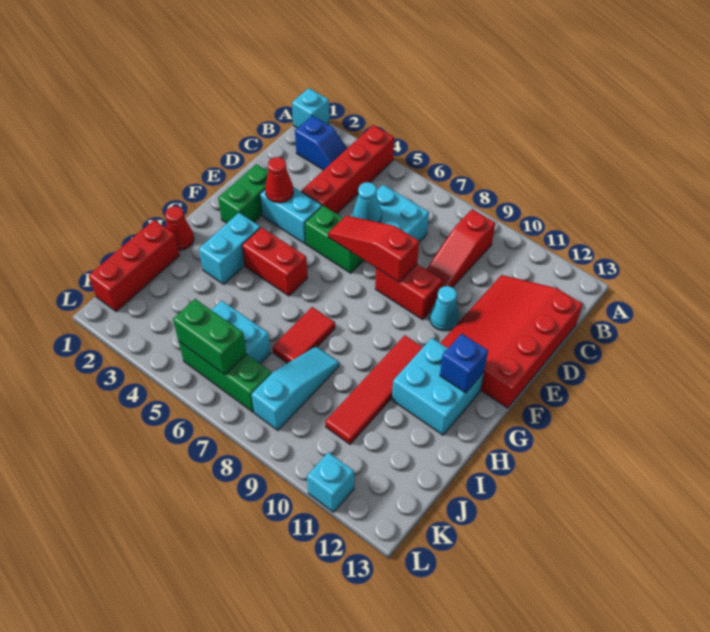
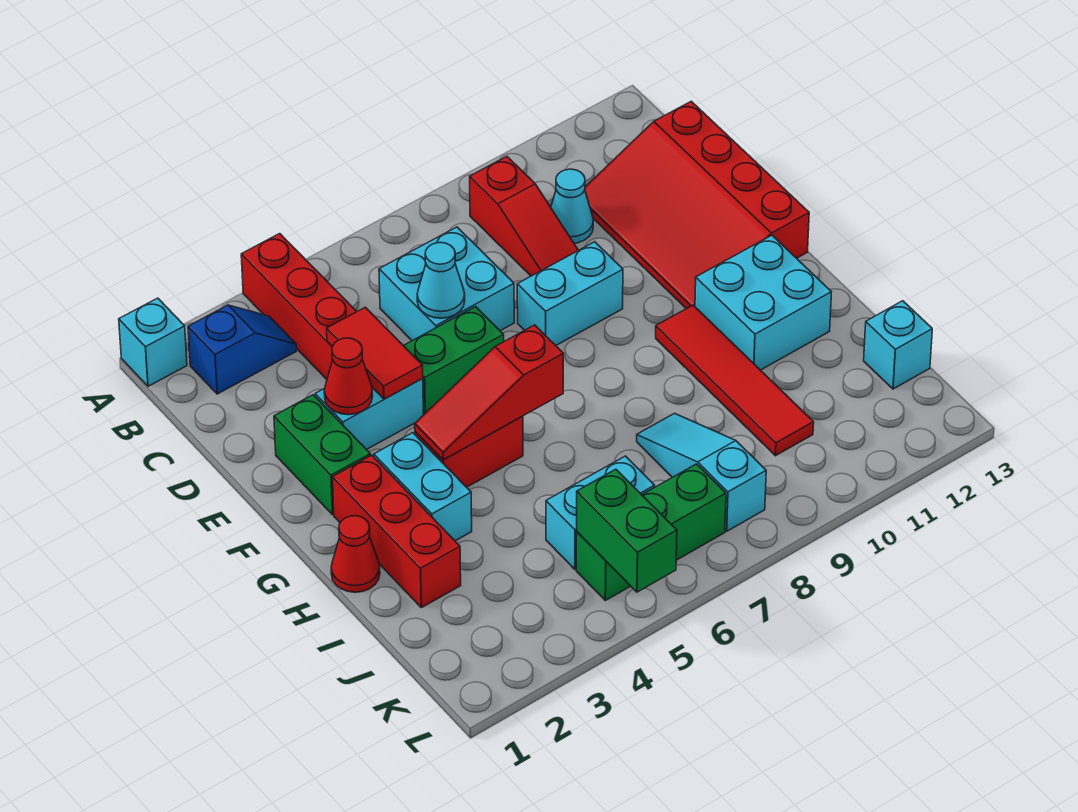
red 1x3 slope [328,215,419,282] -> red 1x3 slope moved to [415,325,563,460]
red 1x2 brick [375,264,442,320] -> cyan 1x2 brick [517,242,623,345]
cyan 1x1 cone [430,286,459,331] -> cyan 1x1 cone moved to [551,169,593,243]
blue 1x1 brick [440,334,488,393] -> none
red 1x2 tile [272,307,335,363] -> red 1x2 tile moved to [327,307,423,399]
red 1x3 brick [89,220,179,312] -> red 1x3 brick moved to [333,455,461,608]
green 1x2 brick [173,299,246,375] -> green 1x2 brick turned to [577,469,677,592]
cyan 1x1 brick [307,452,354,512] -> cyan 1x1 brick moved to [864,301,932,389]

